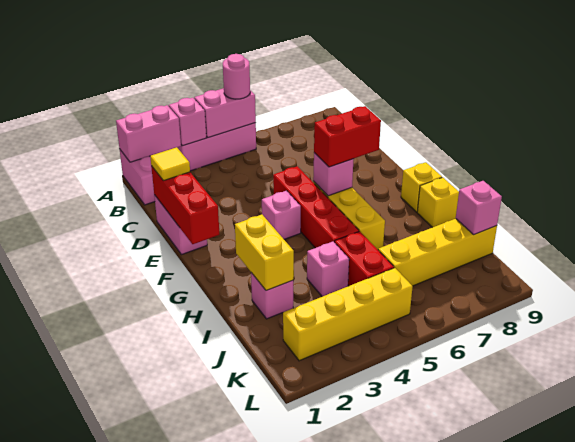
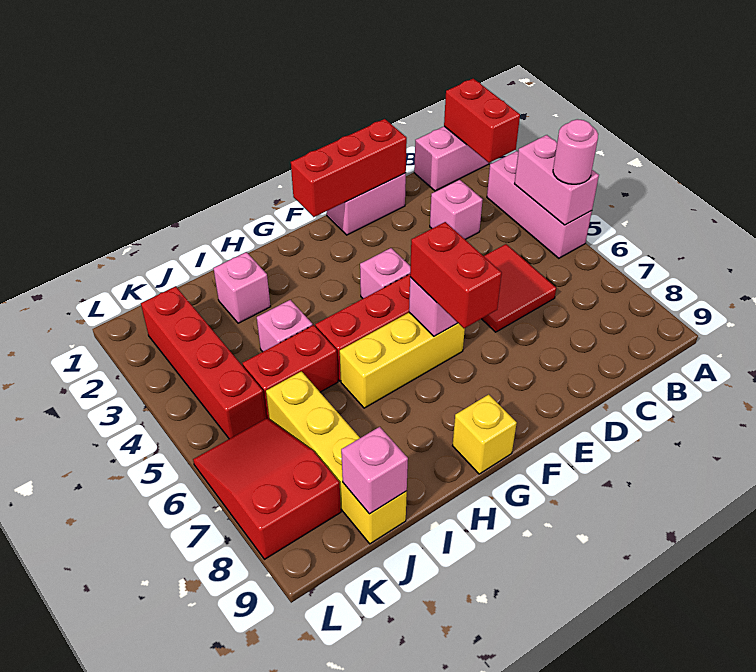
pink 1x2 brick [116,105,181,162] -> red 1x2 brick [444,79,520,163]
pink 1x1 brick [169,98,206,146] -> pink 1x1 brick moved to [430,180,483,240]
none -> red 2x2 tile [482,244,556,332]
yellow 1x1 tile [150,147,190,181] -> none
yellow 1x2 brick [235,215,294,291] -> none
yellow 1x1 brick [417,178,459,228] -> none
yellow 1x4 brick [283,268,413,361] -> red 1x4 brick [141,286,266,439]
none -> red 2x3 slope [193,418,341,559]

